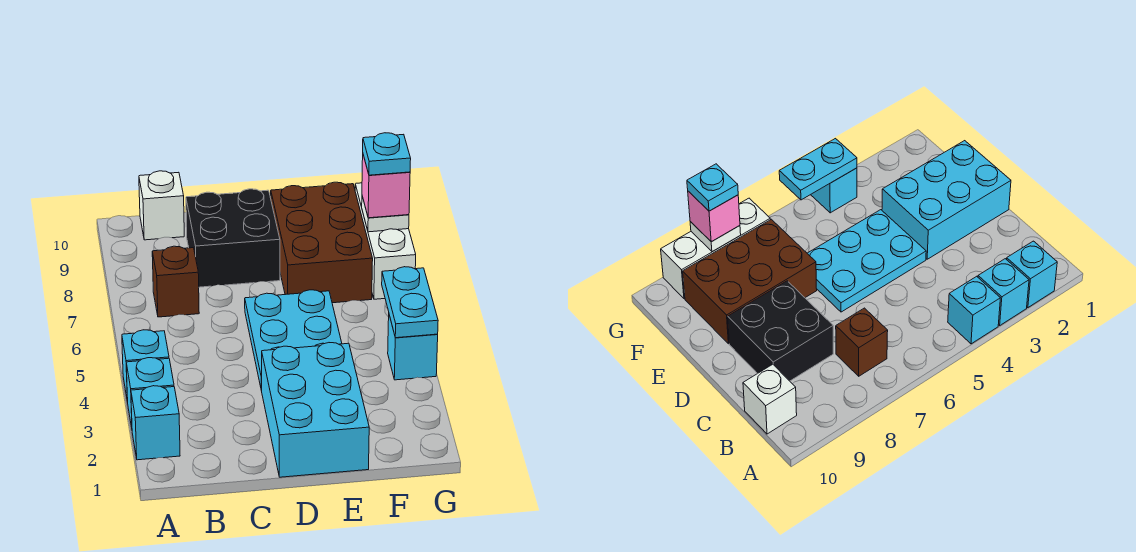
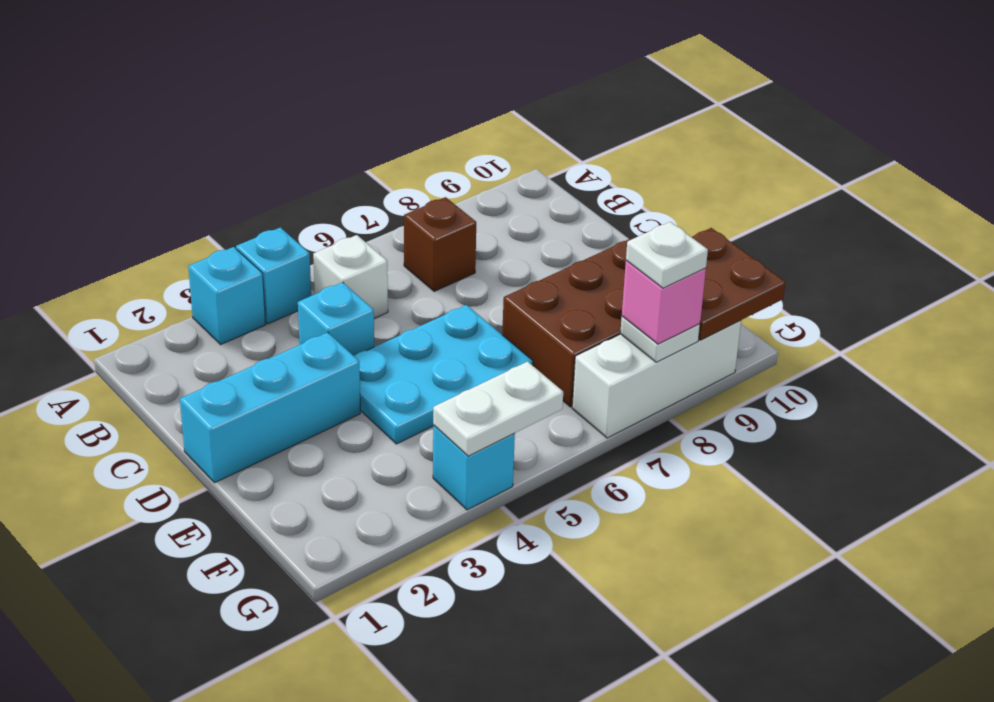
cyan 1x1 brick [131,386,180,460] -> cyan 1x1 brick moved to [298,282,374,356]
white 1x1 brick [139,171,184,240] -> white 1x1 brick moved to [313,235,388,318]
black 2x2 brick [186,189,280,287] -> none
cyan 2x3 brick [261,343,369,477] -> cyan 1x3 brick [180,332,360,482]
none -> brown 2x2 plate [692,228,786,340]
cyan 1x2 plate [382,267,438,338] -> white 1x2 plate [433,362,563,456]
cyan 1x1 plate [363,133,411,175] -> white 1x1 plate [626,222,708,288]

